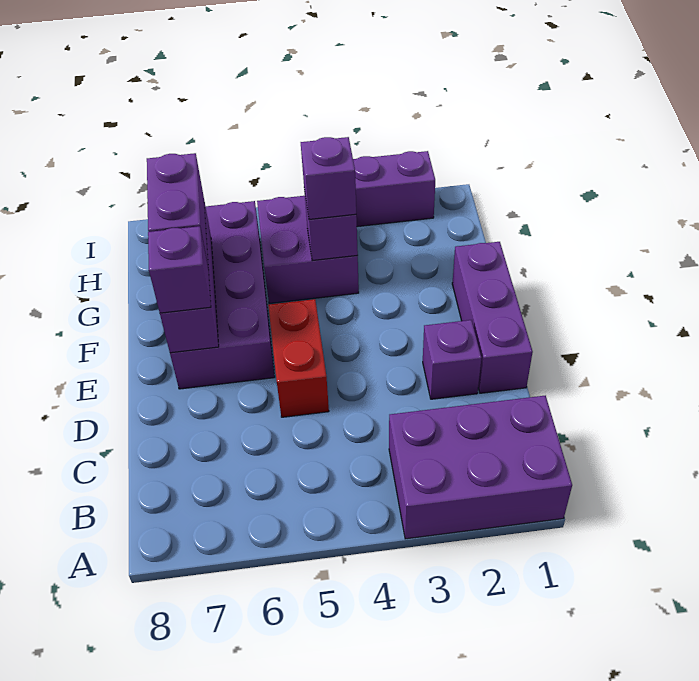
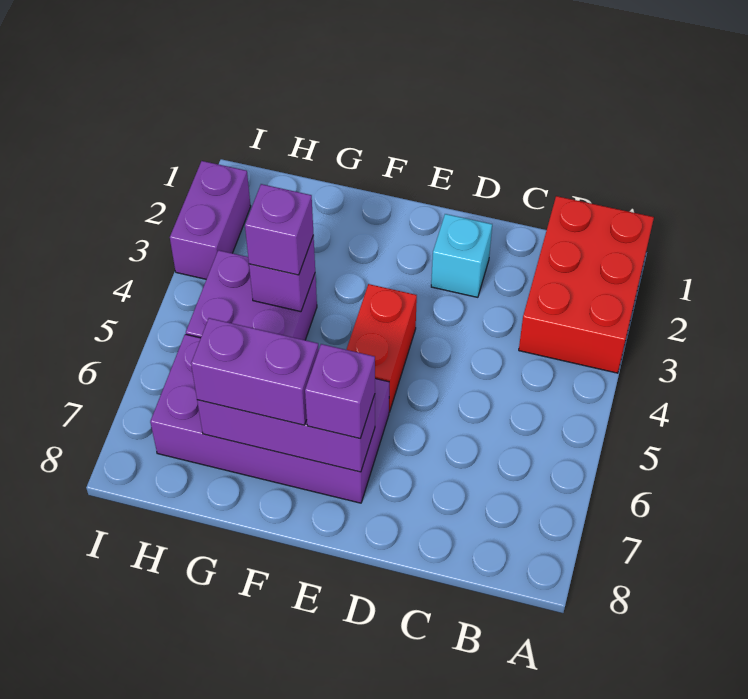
purple 2x3 brick [389,396,572,539] -> red 2x3 brick [519,196,654,373]
purple 1x3 brick [452,242,533,393] -> none
purple 1x1 brick [423,320,481,399] -> cyan 1x1 brick [431,214,492,297]
red 1x2 brick [268,299,329,417] -> red 1x2 brick turned to [346,284,417,412]

